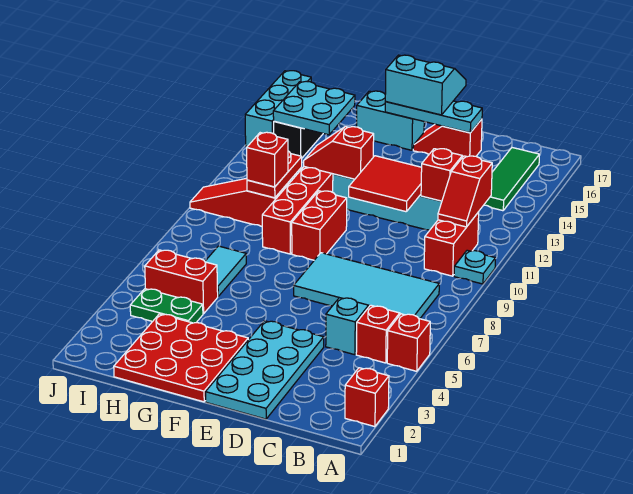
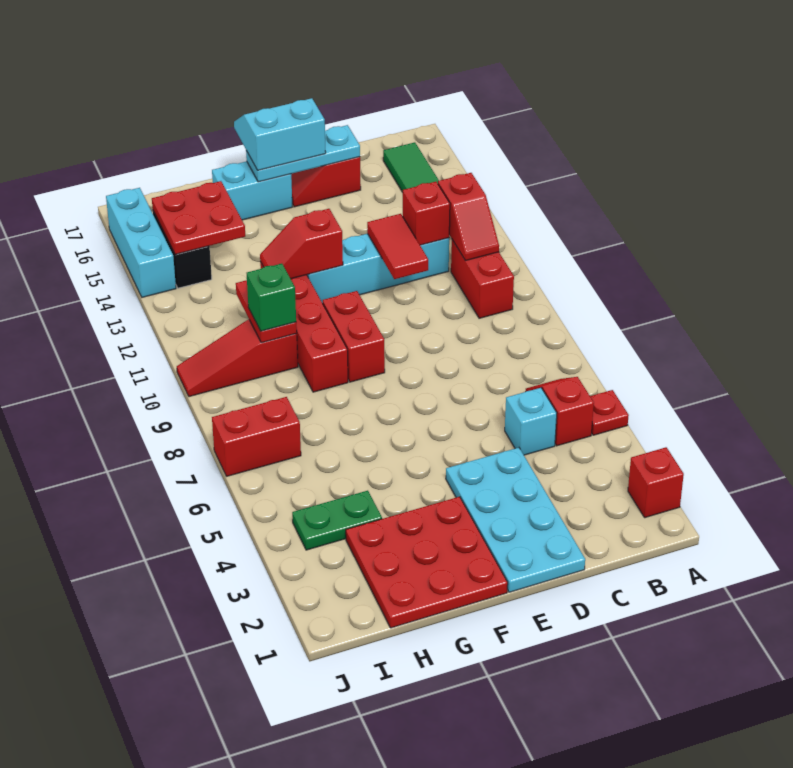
red 1x1 brick [387,314,430,371] -> red 1x1 plate [590,390,629,435]
cyan 1x1 plate [454,250,495,284] -> none
cyan 2x4 tile [294,253,439,319] -> none
red 2x2 tile [349,156,422,212] -> red 1x2 tile [367,214,428,279]
red 1x2 brick [145,250,218,314] -> red 1x2 brick moved to [212,397,301,476]
cyan 1x2 tile [205,246,246,296] -> none
red 1x1 brick [247,132,288,187] -> green 1x1 brick [247,264,296,331]
cyan 2x2 plate [273,81,355,135] -> red 2x2 plate [152,181,245,254]

